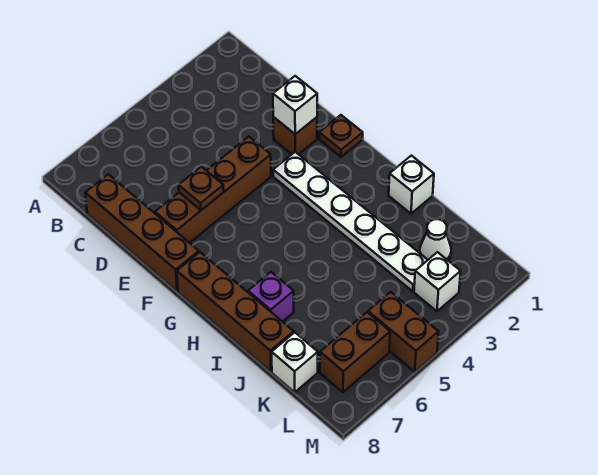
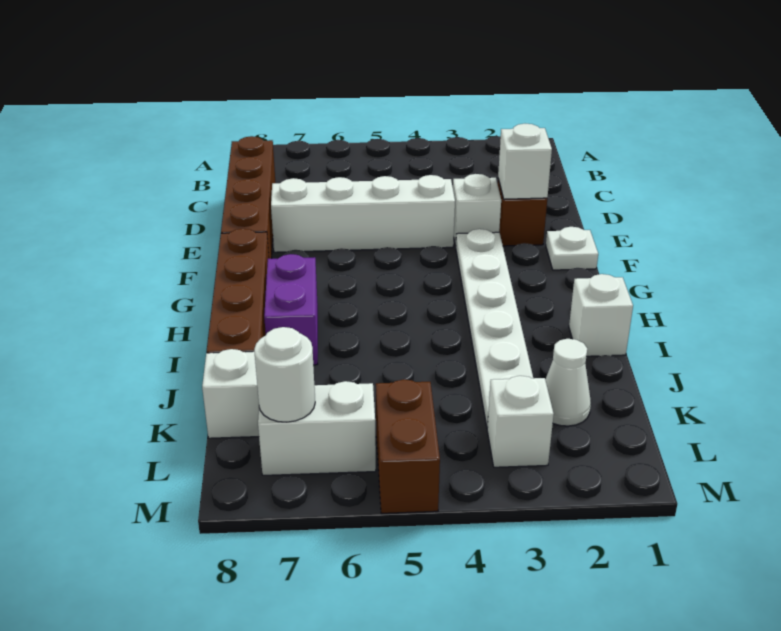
none -> white 1x1 brick [453,174,501,247]
brown 1x4 brick [155,137,271,243] -> white 1x4 brick [271,175,455,252]
brown 1x1 plate [179,167,224,210] -> none
brown 1x1 plate [319,115,363,157] -> white 1x1 plate [546,227,598,270]
purple 1x1 brick [248,272,294,322] -> purple 1x2 brick [264,254,318,365]
brown 1x2 brick [320,312,390,392] -> white 1x2 brick [258,381,376,475]
none -> white 1x1 round brick [254,327,315,422]

